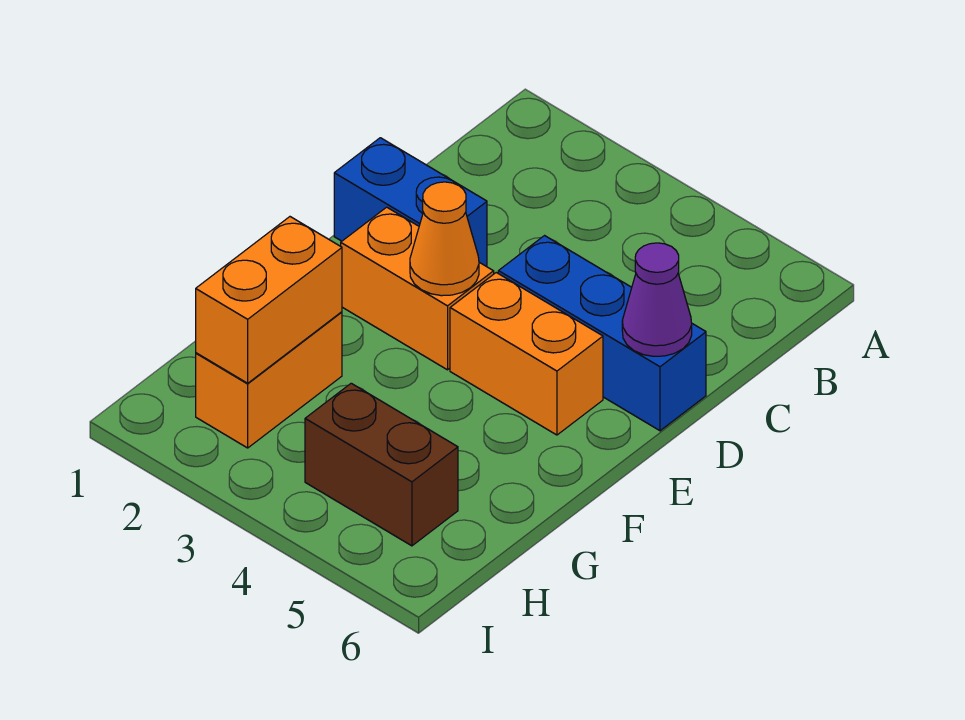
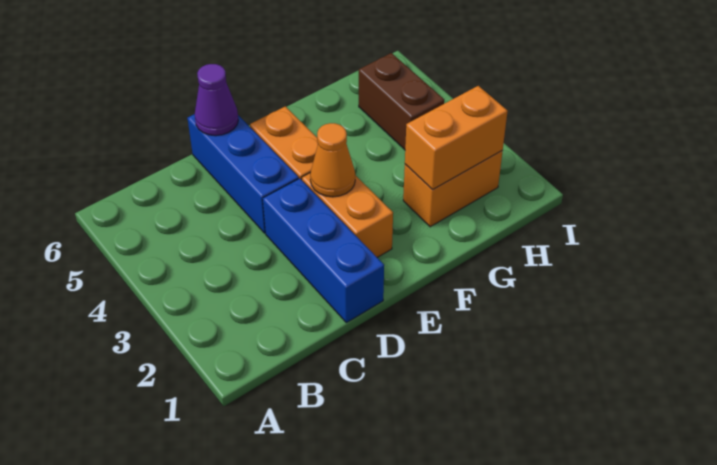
blue 1x2 brick [334,138,487,266] -> blue 1x3 brick [263,178,384,323]

